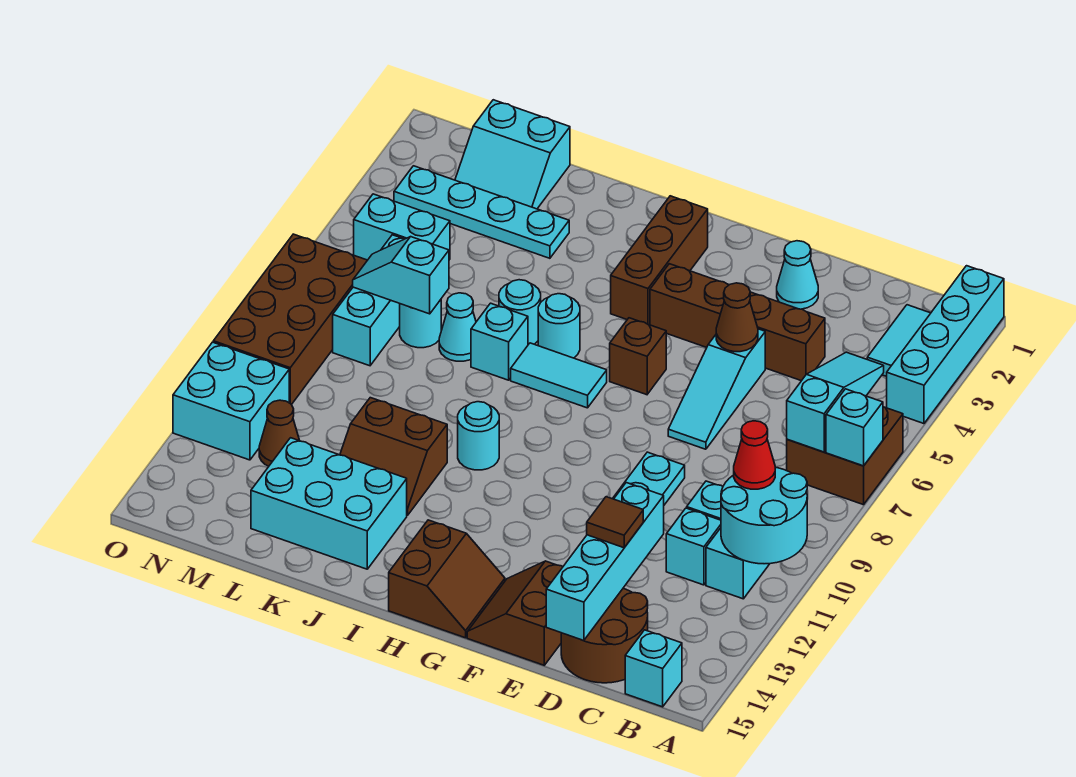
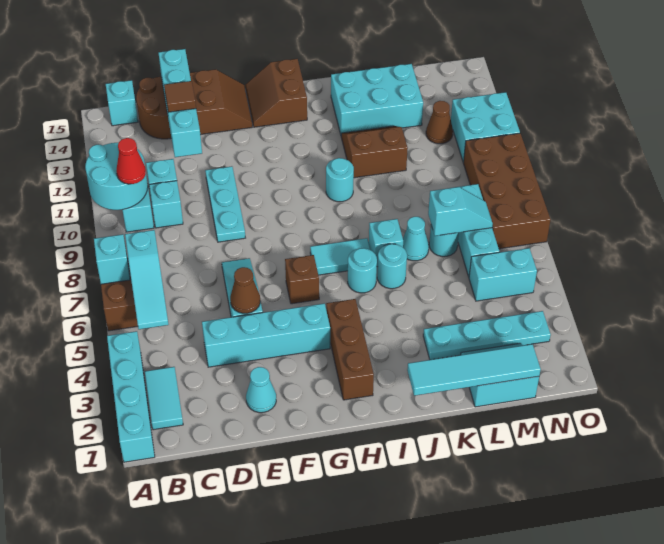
brown 1x4 brick [650,264,825,381] -> cyan 1x4 brick [202,303,330,367]
none -> cyan 1x4 tile [407,344,541,396]

